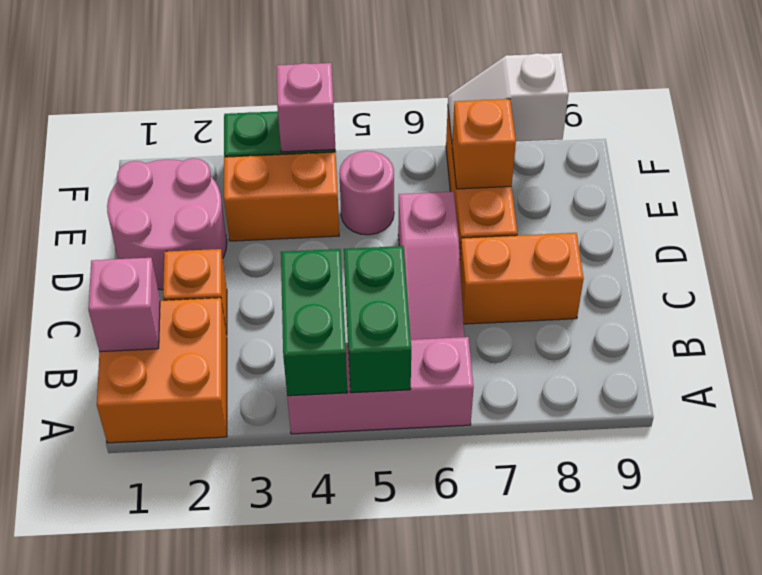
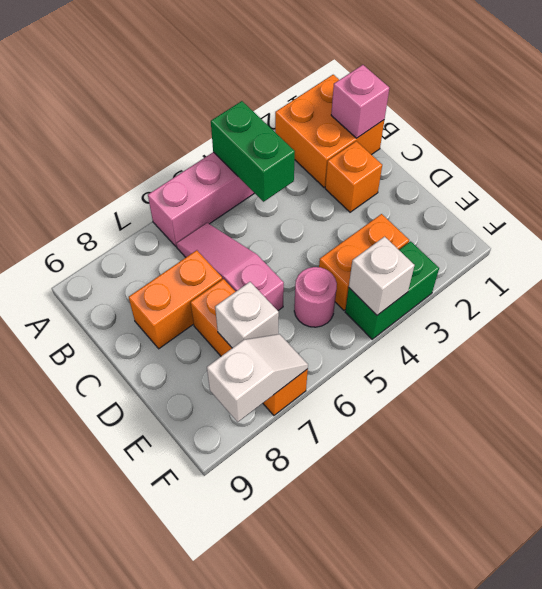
green 1x2 brick [344,246,411,393] -> none
pink 2x2 round brick [107,158,227,290] -> none
orange 1x1 brick [452,99,516,189] -> white 1x1 brick [215,282,279,348]
pink 1x1 brick [276,63,335,152] -> white 1x1 brick [349,237,415,315]

